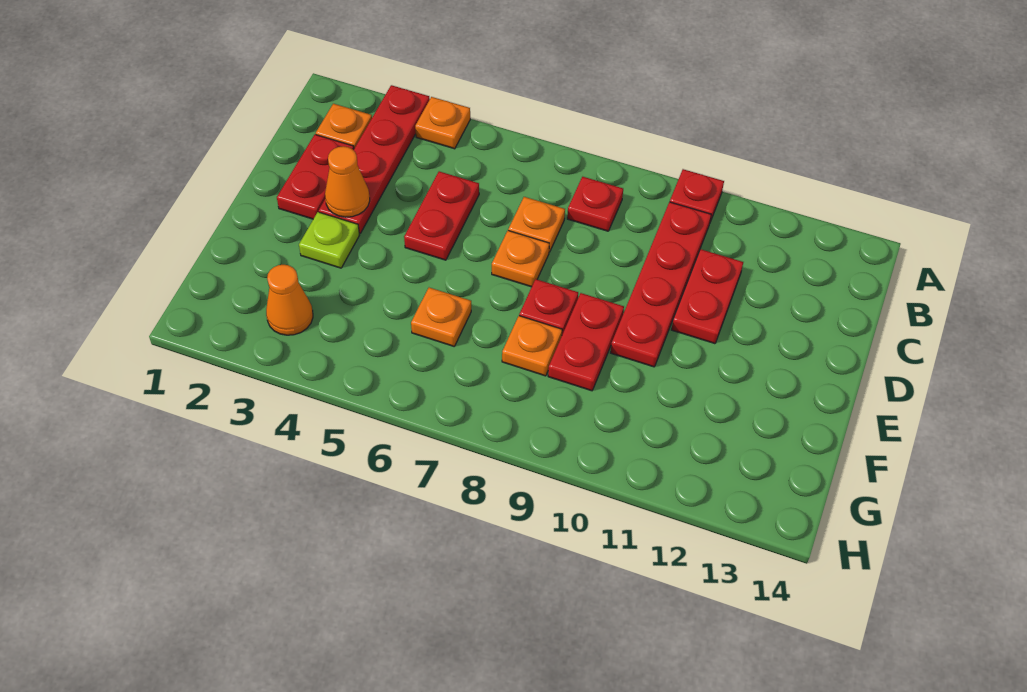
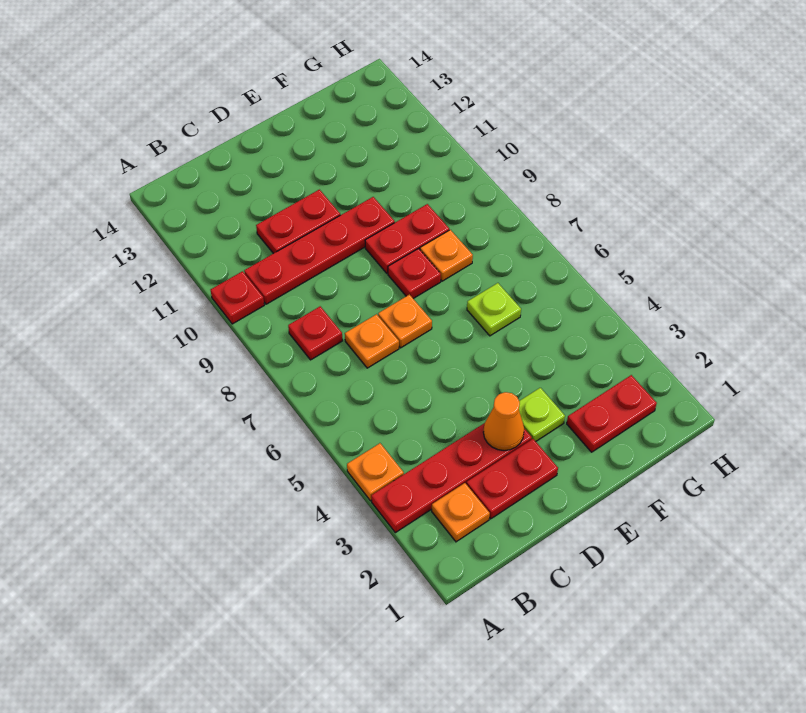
red 1x2 plate [404,171,479,260] -> red 1x2 plate moved to [567,375,657,452]
orange 1x1 plate [411,288,471,346] -> lime 1x1 plate [467,283,521,336]
orange 1x1 cone [266,265,313,335] -> none

